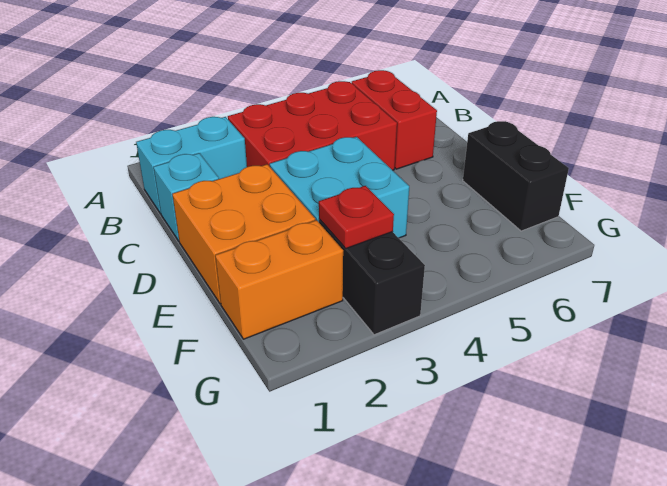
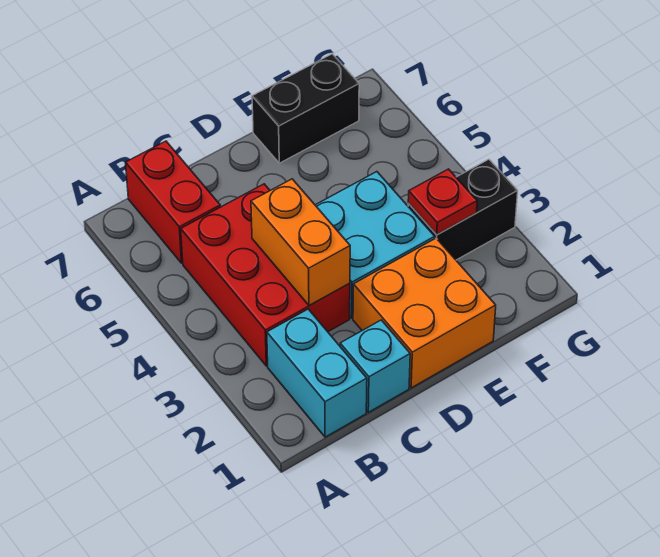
red 1x2 brick [352,70,437,169] -> red 1x2 brick turned to [126,141,220,263]
orange 1x2 brick [215,220,343,339] -> orange 1x2 brick moved to [251,179,350,306]

